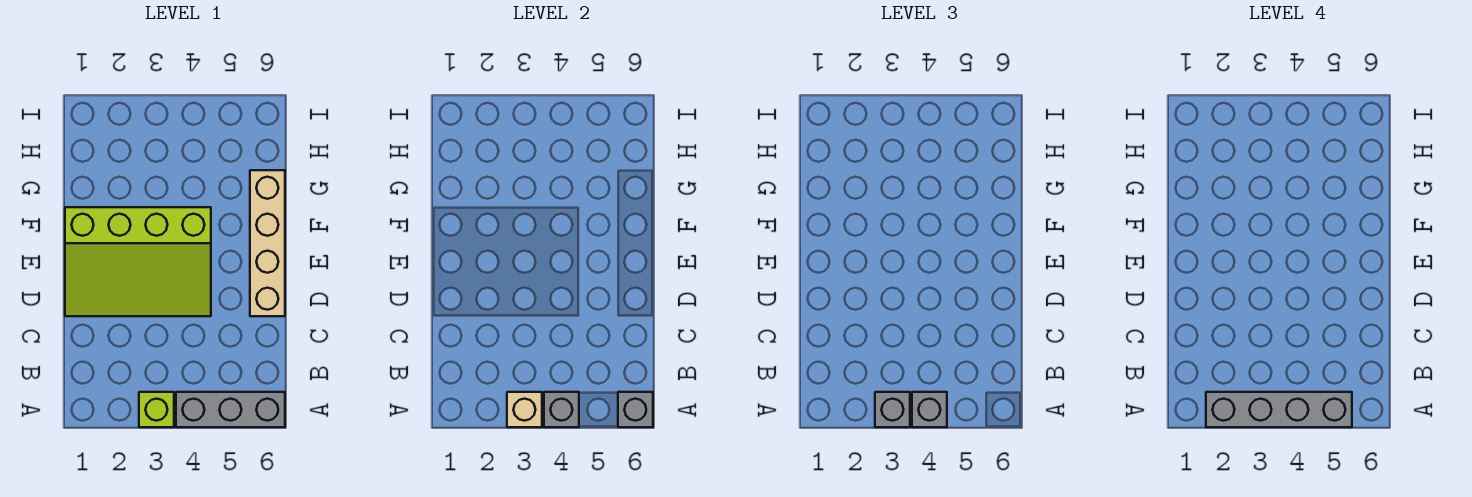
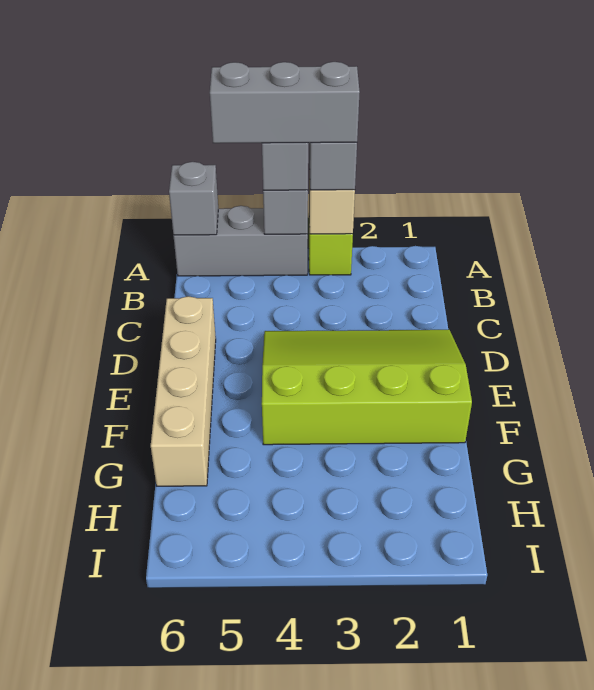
grey 1x4 brick [1206,392,1352,427] -> grey 1x3 brick [210,62,360,143]

